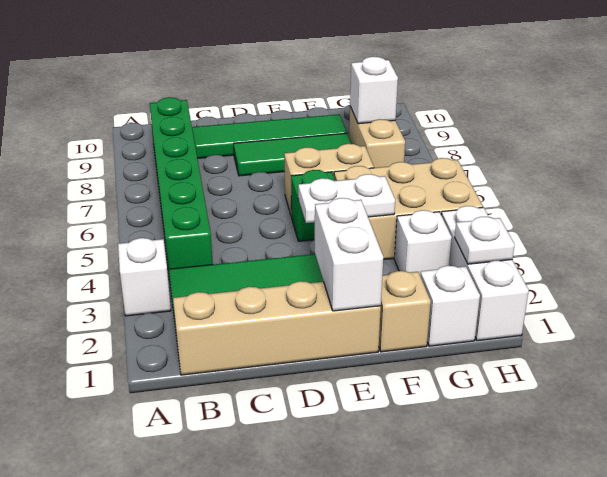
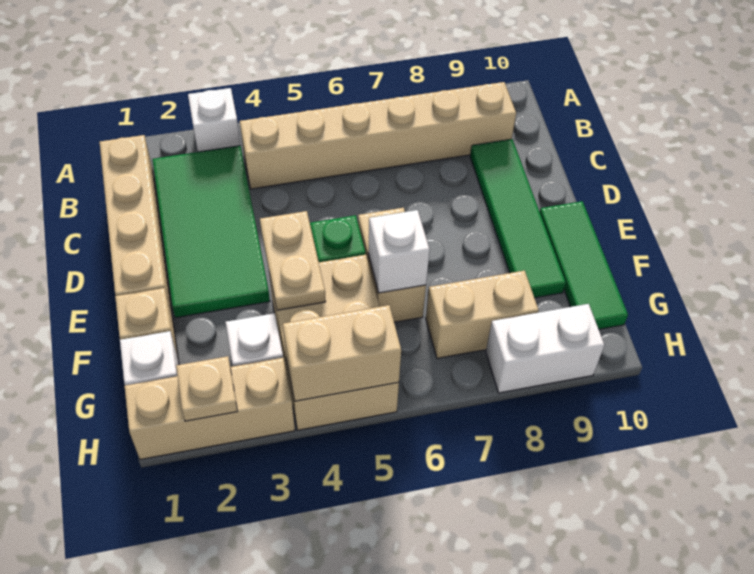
green 1x6 brick [150,97,213,271] -> tan 1x6 brick [240,82,516,189]
green 1x3 tile [234,133,352,176] -> green 1x3 tile moved to [540,201,628,329]
white 1x2 brick [315,198,383,311] -> white 1x2 brick moved to [486,304,604,393]
white 1x2 plate [298,174,395,223] -> tan 1x2 plate [260,211,326,310]
white 1x1 brick [350,57,398,124] -> white 1x1 brick moved to [368,210,430,293]
white 1x3 brick [441,206,529,341] -> tan 1x3 brick [125,358,295,460]
white 1x1 plate [455,217,515,264] -> tan 1x1 plate [176,356,237,421]
none -> tan 1x2 brick [283,305,401,401]

